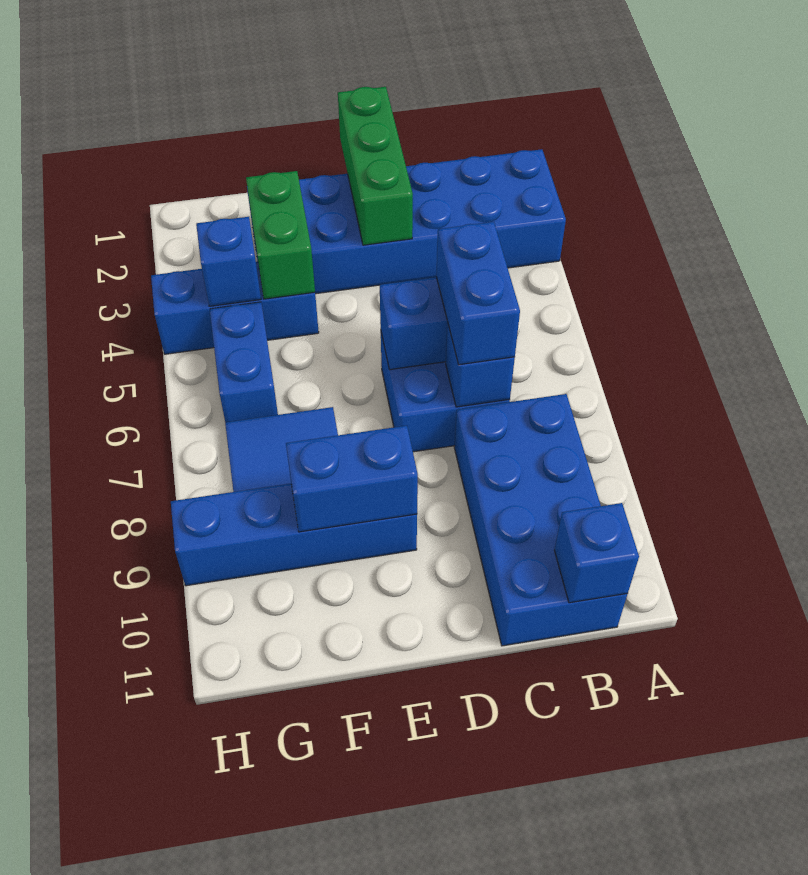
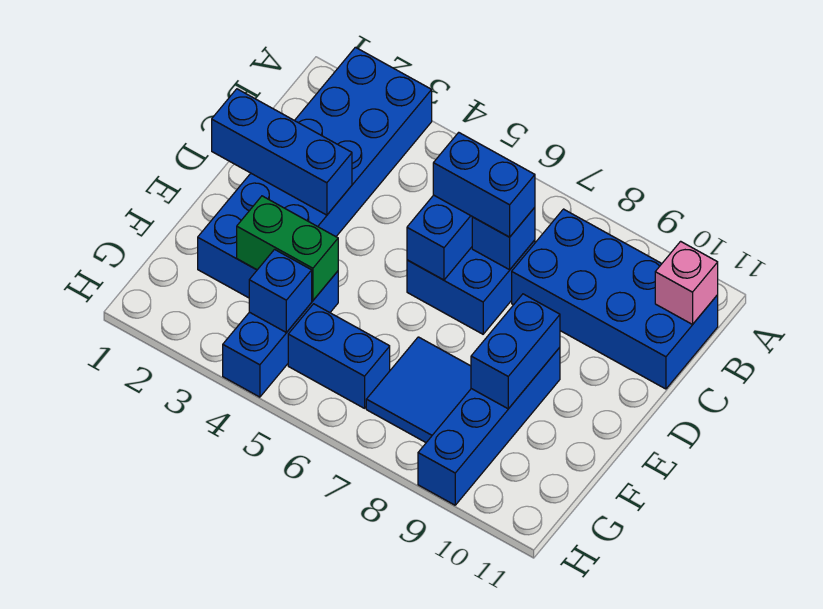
blue 1x1 brick [554,503,639,603] -> pink 1x1 brick [655,241,718,324]
green 1x3 brick [338,87,413,245] -> blue 1x3 brick [212,89,352,215]

